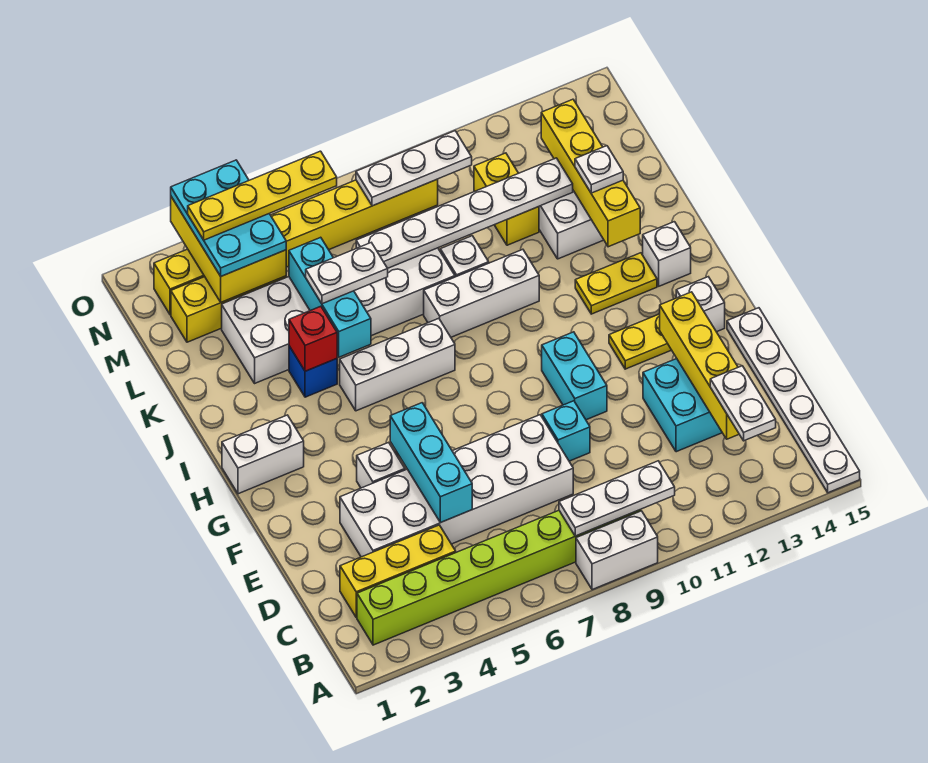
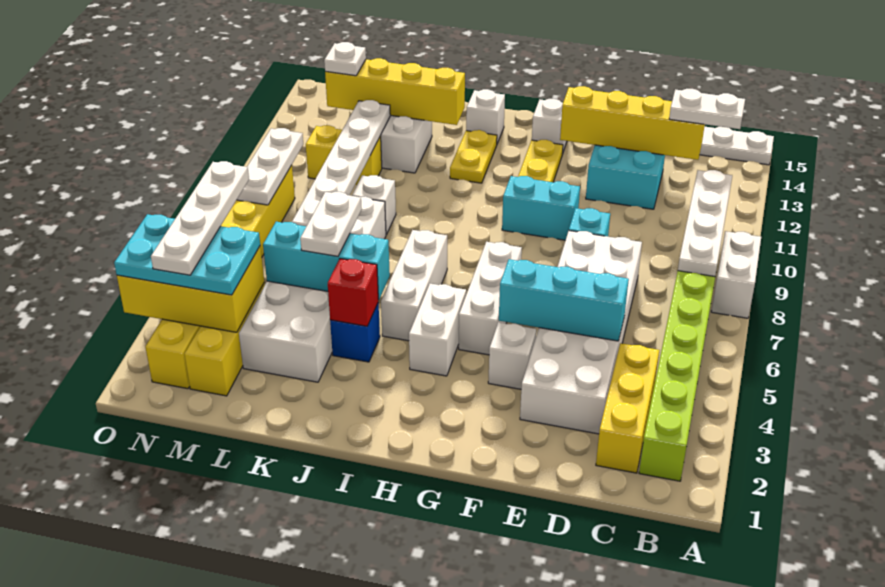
white 1x3 plate [559,461,675,536] -> white 1x4 plate [678,170,732,277]
white 1x2 brick [222,415,304,494] -> white 1x2 brick moved to [409,284,466,376]
white 1x3 brick [424,249,539,337] -> white 1x3 brick moved to [459,242,522,355]
white 1x1 plate [575,146,623,193] -> white 1x1 plate moved to [324,42,366,76]
yellow 1x4 plate [188,151,337,240] -> white 1x4 plate [151,161,249,275]

